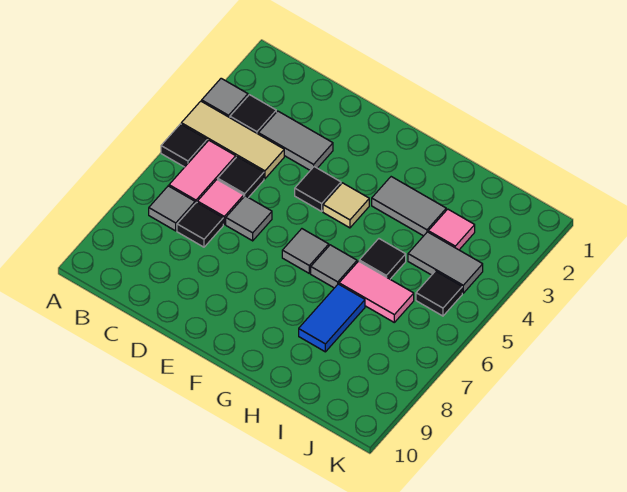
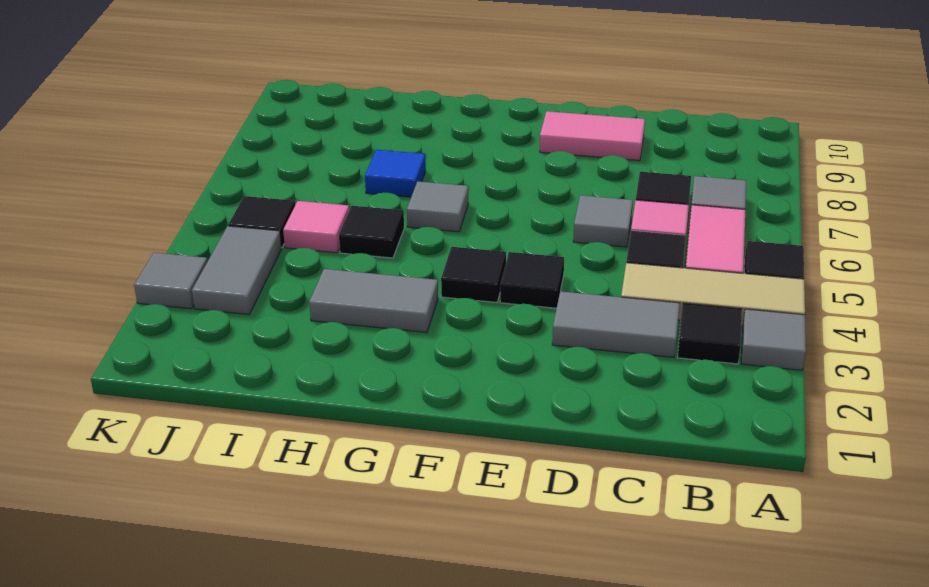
tan 1x1 tile [323,183,369,228] -> black 1x1 tile [441,247,506,302]
grey 1x1 tile [282,229,329,273] -> grey 1x1 tile moved to [134,253,208,309]
pink 1x2 tile [339,261,414,322] -> pink 1x2 tile moved to [540,111,645,161]
blue 1x2 tile [299,284,365,352] -> blue 1x1 tile [365,150,426,197]
pink 1x1 tile [428,209,475,250] -> pink 1x1 tile moved to [283,201,349,253]
grey 1x2 tile [408,232,483,293] -> grey 1x2 tile turned to [192,226,282,315]

